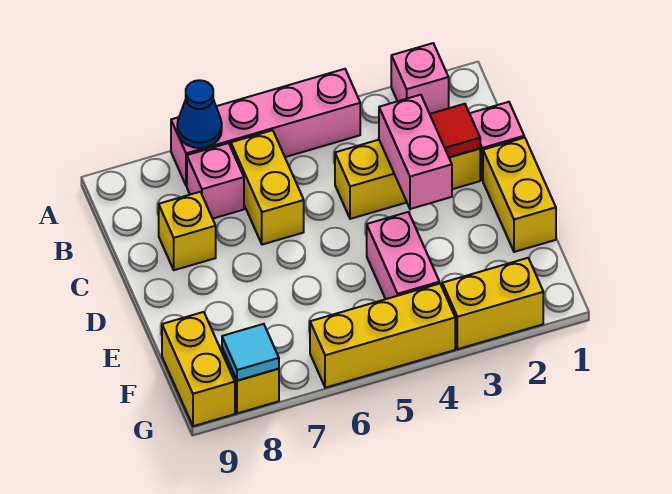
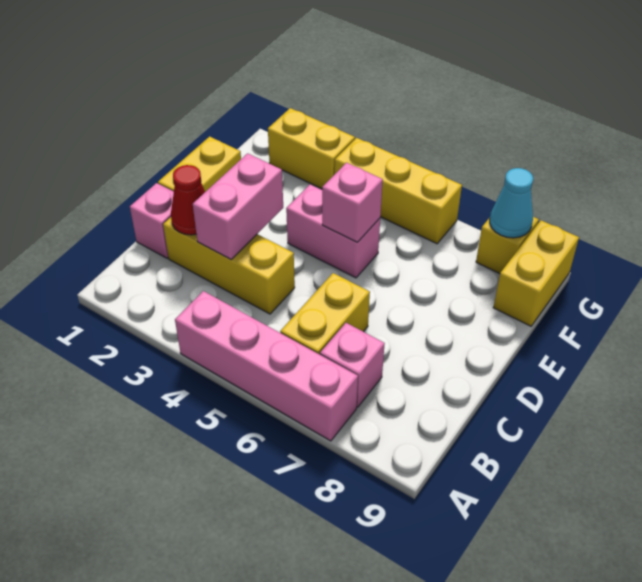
pink 1x1 brick [391,43,449,114] -> pink 1x1 brick moved to [322,163,383,242]
blue 1x1 cone [177,80,222,148] -> none
red 1x1 tile [430,104,480,157] -> red 1x1 cone [171,165,205,235]
yellow 1x1 brick [159,192,216,270] -> none
pink 1x2 brick [367,212,439,299] -> pink 1x2 brick turned to [286,184,380,278]
cyan 1x1 tile [222,324,279,381] -> cyan 1x1 cone [490,168,533,238]

